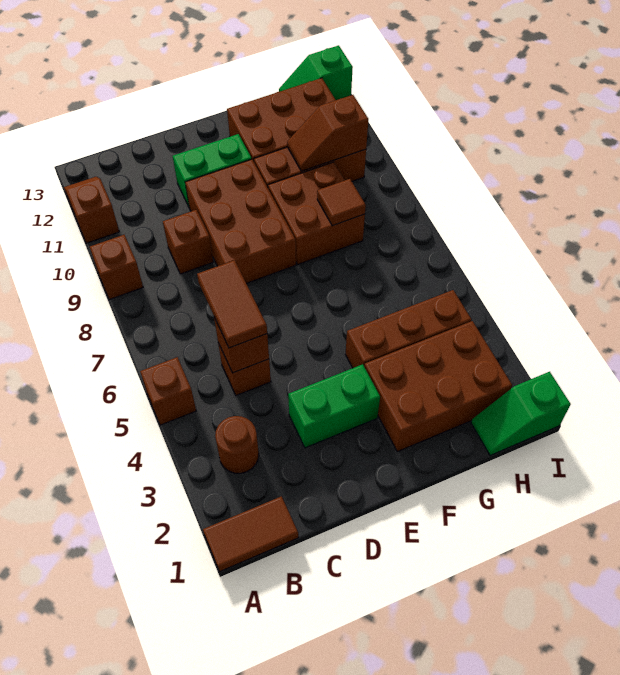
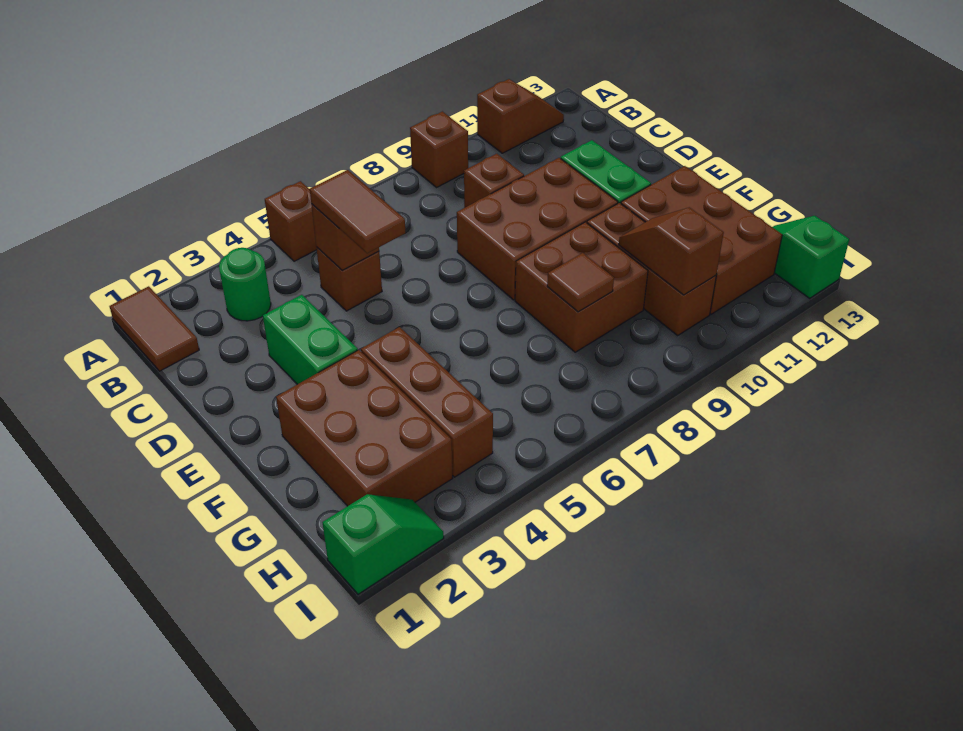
brown 1x1 round brick [215,416,259,473] -> green 1x1 round brick [219,248,271,321]
brown 1x2 tile [197,260,267,348] -> brown 1x2 tile turned to [310,170,405,253]
green 1x2 slope [471,372,570,455] -> green 1x2 slope turned to [322,494,444,594]

